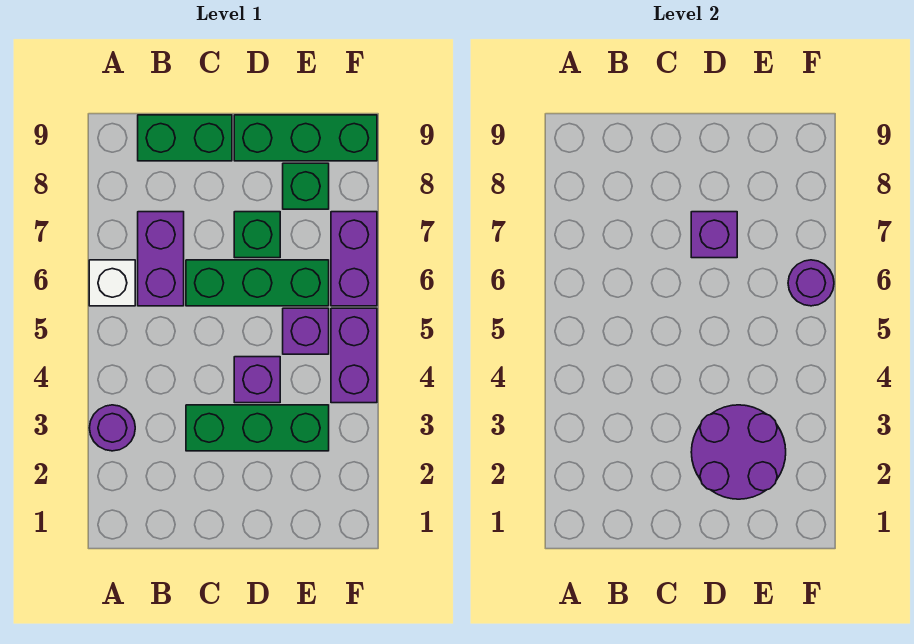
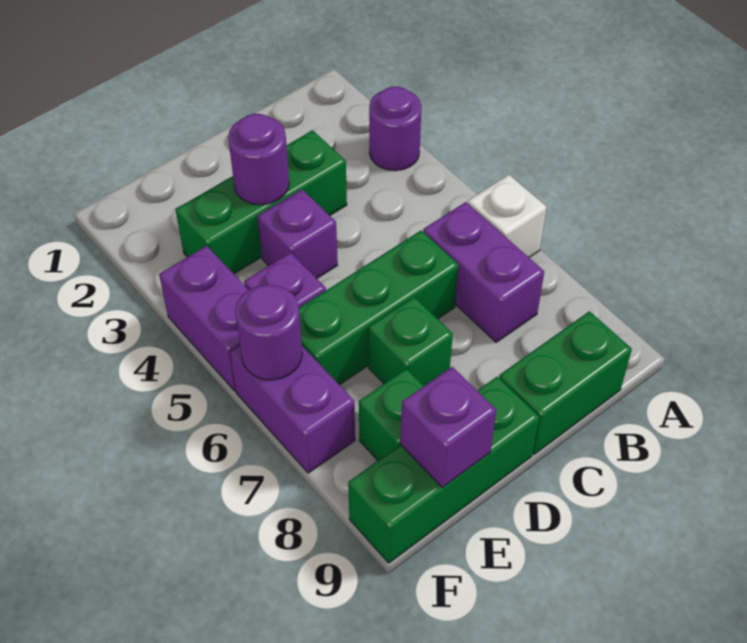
purple 2x2 round brick [691,405,786,499] -> purple 1x1 round brick [228,114,289,205]
purple 1x1 brick [691,212,737,258] -> purple 1x1 brick moved to [401,367,496,488]

